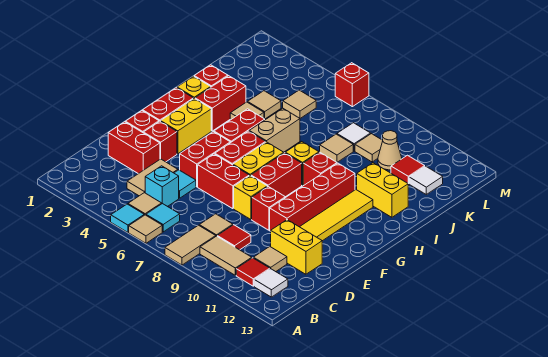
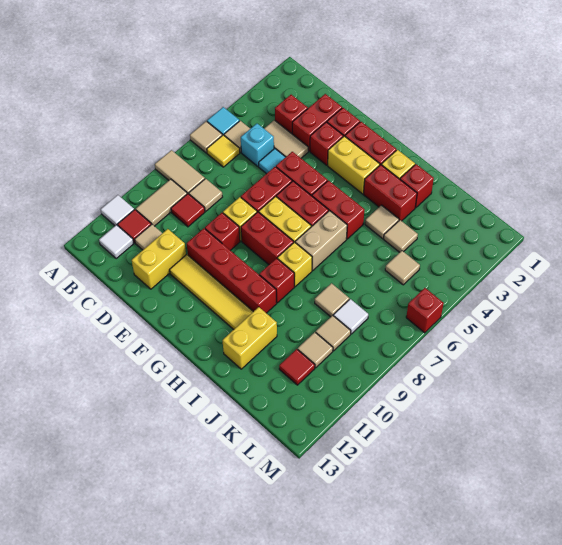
cyan 1x1 tile [146,204,180,232] -> yellow 1x1 tile [207,135,240,167]
none -> red 1x1 brick [275,95,308,133]
tan 1x2 brick [249,108,300,152] -> tan 1x2 brick turned to [295,211,347,271]
tan 1x1 cone [378,131,402,170] -> tan 1x1 tile [298,332,333,368]
white 1x1 tile [409,166,443,194] -> white 1x1 tile moved to [101,195,134,226]

